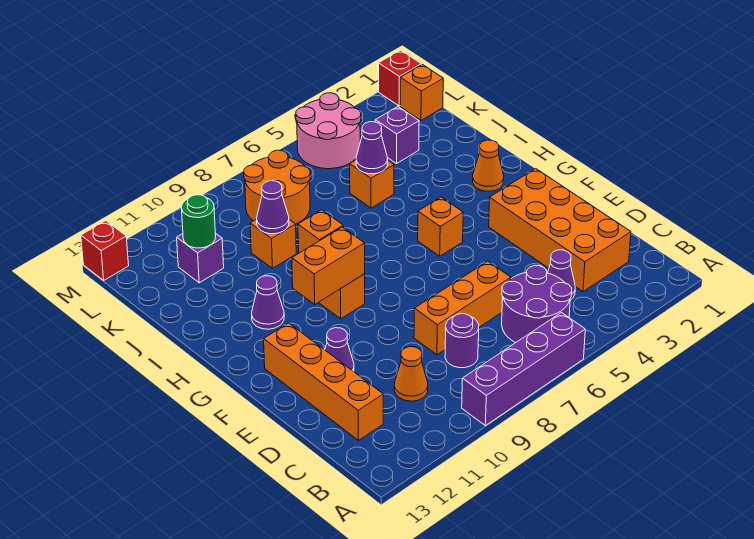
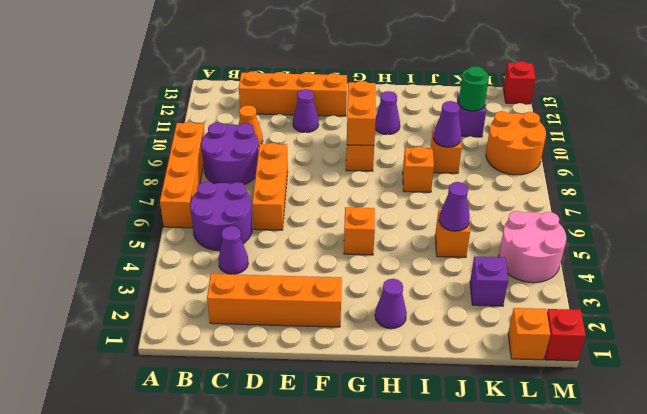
purple 1x4 brick [462,313,585,426] -> orange 1x4 brick [160,122,205,228]
orange 2x4 brick [489,169,631,292] -> orange 1x4 brick [207,274,342,327]
purple 1x1 round brick [445,314,479,368] -> purple 2x2 round brick [201,123,259,184]
orange 1x1 cone [473,140,504,191] -> purple 1x1 cone [375,279,407,329]
orange 2x2 round brick [244,150,310,224] -> orange 2x2 round brick moved to [486,111,546,175]

